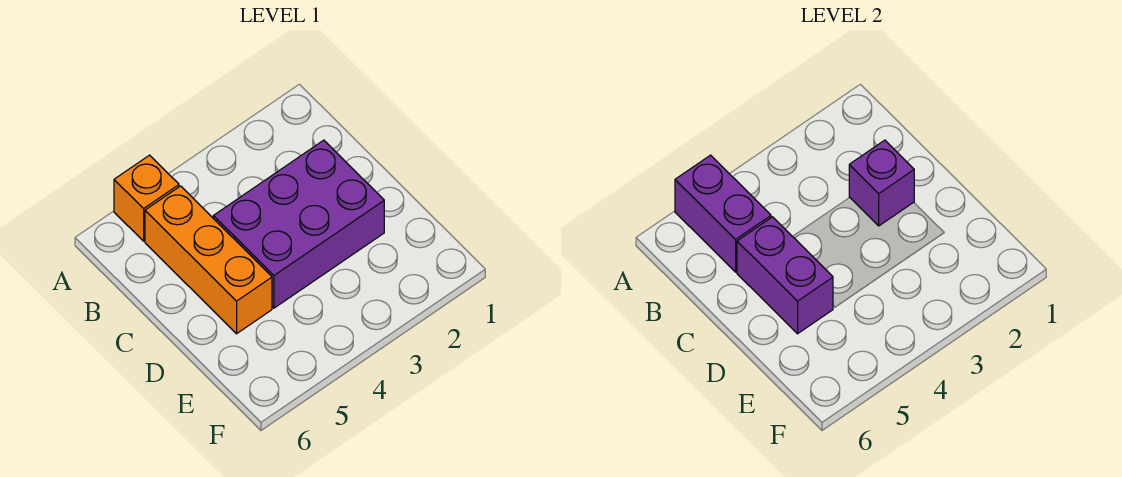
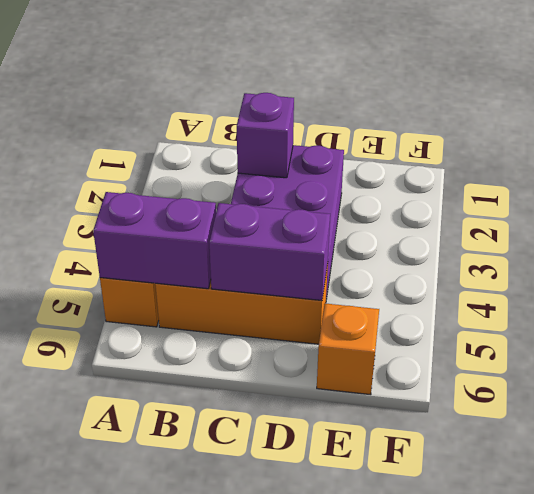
none -> orange 1x1 brick [317,303,379,395]

